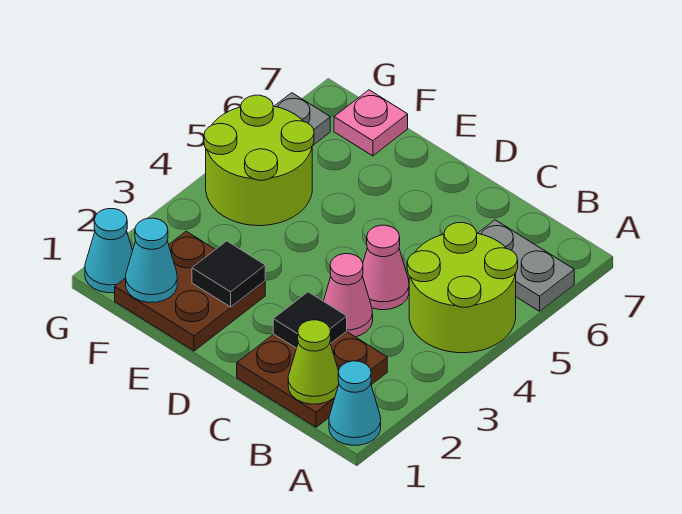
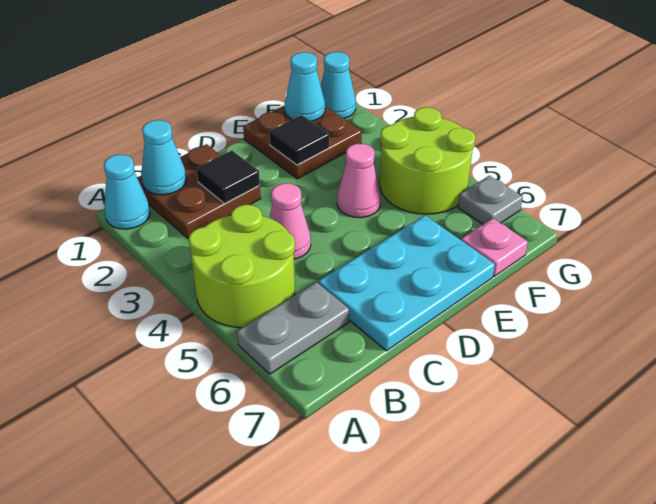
lime 1x1 cone [288,320,339,404] -> cyan 1x1 cone [141,120,186,195]
pink 1x1 cone [324,254,373,337] -> pink 1x1 cone moved to [337,144,381,218]
none -> cyan 2x3 plate [318,215,495,351]

